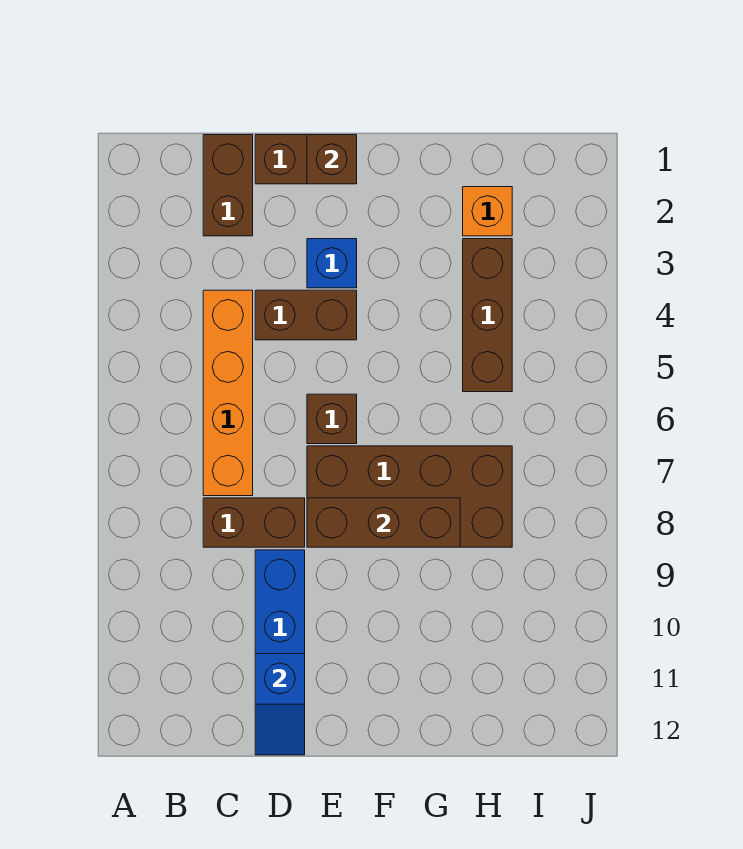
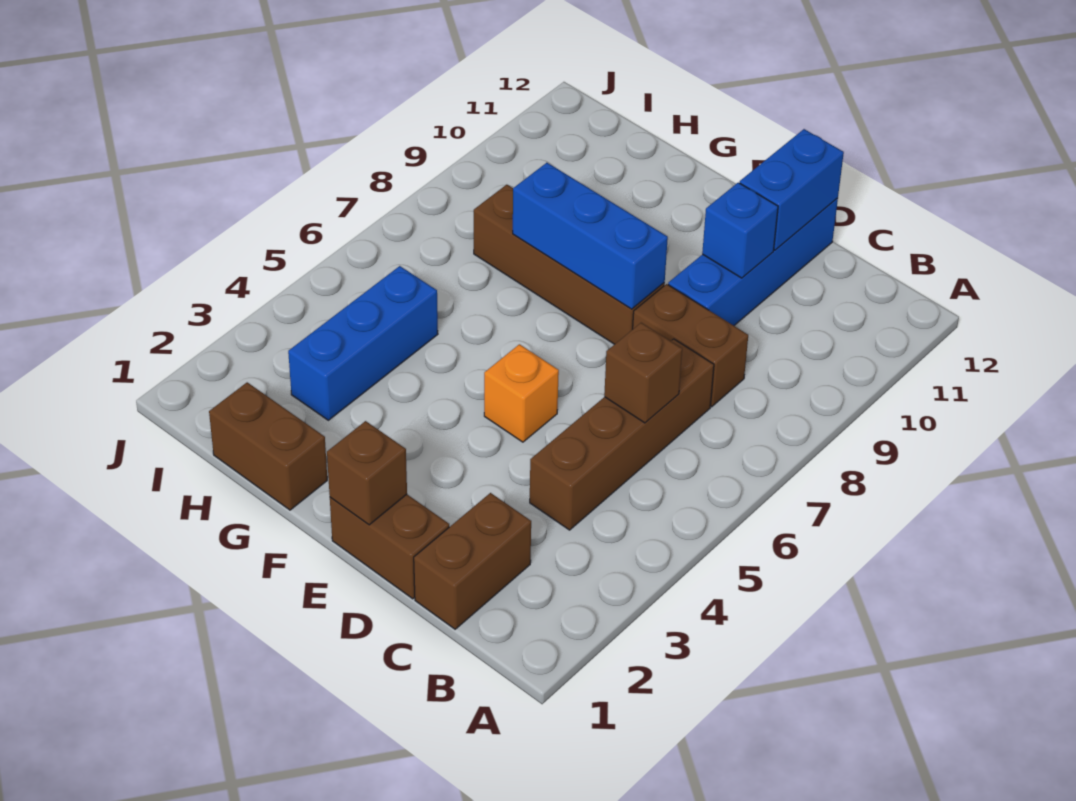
orange 1x4 brick [203,290,253,496] -> brown 1x4 brick [530,339,714,530]
brown 1x2 brick [255,290,357,340] -> brown 1x2 brick moved to [209,382,327,510]
blue 1x2 slope [255,654,305,755] -> blue 1x2 brick [740,129,844,250]
blue 1x1 brick [307,239,357,288] -> blue 1x1 brick moved to [702,183,778,278]
brown 1x1 brick [307,394,357,444] -> brown 1x1 brick moved to [604,323,682,423]
brown 2x4 brick [307,446,512,547] -> brown 1x4 brick [474,185,665,344]
brown 1x3 brick [307,498,460,547] -> blue 1x3 brick [513,163,668,309]
orange 1x1 brick [463,187,512,236] -> orange 1x1 brick moved to [484,344,559,442]
brown 1x3 brick [463,239,512,392] -> blue 1x3 brick [288,266,438,420]

